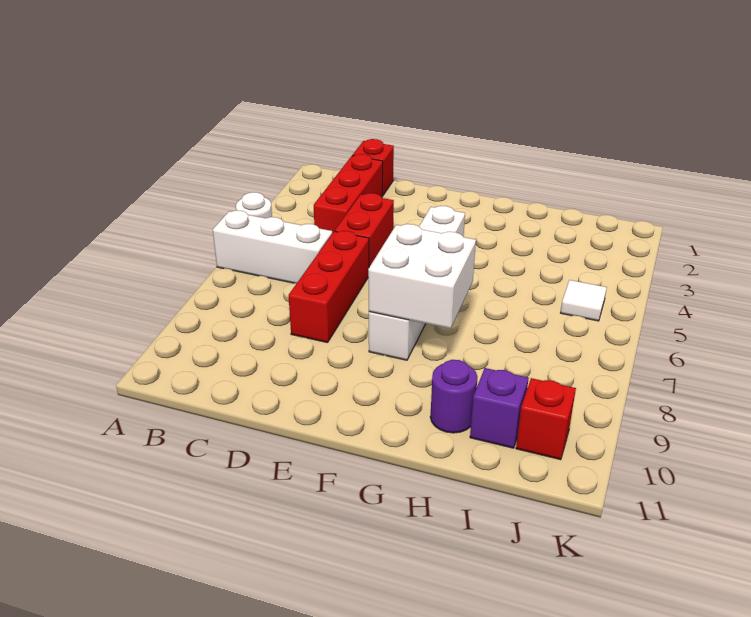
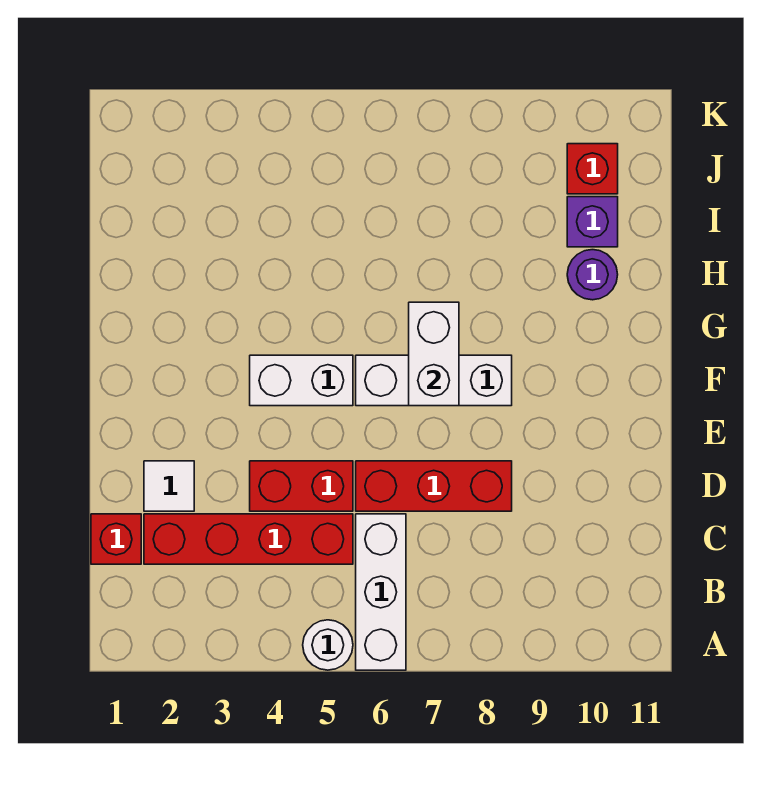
red 1x3 brick [314,154,383,233] -> red 1x4 brick [144,514,353,564]
white 2x2 brick [368,224,476,329] -> white 1x2 brick [409,302,459,406]
white 1x1 tile [561,280,607,321] -> white 1x1 tile moved to [144,461,194,511]

